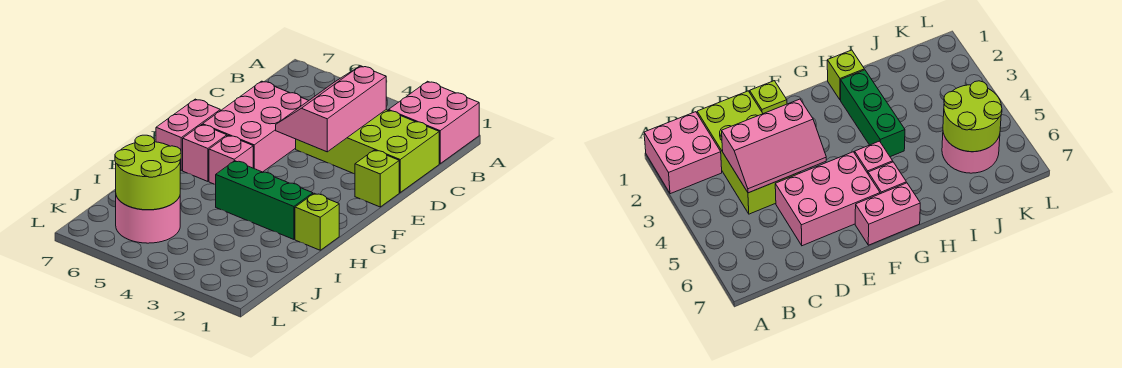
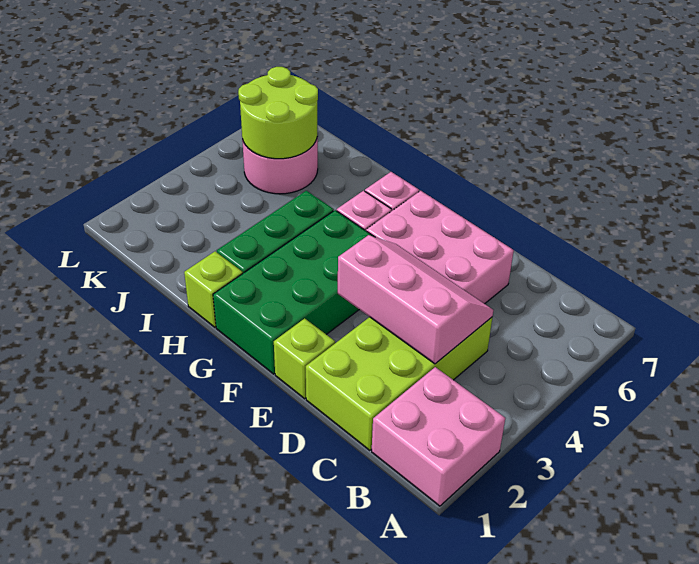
none -> green 2x4 brick [213,210,374,374]
pink 1x2 brick [156,99,220,170] -> none

